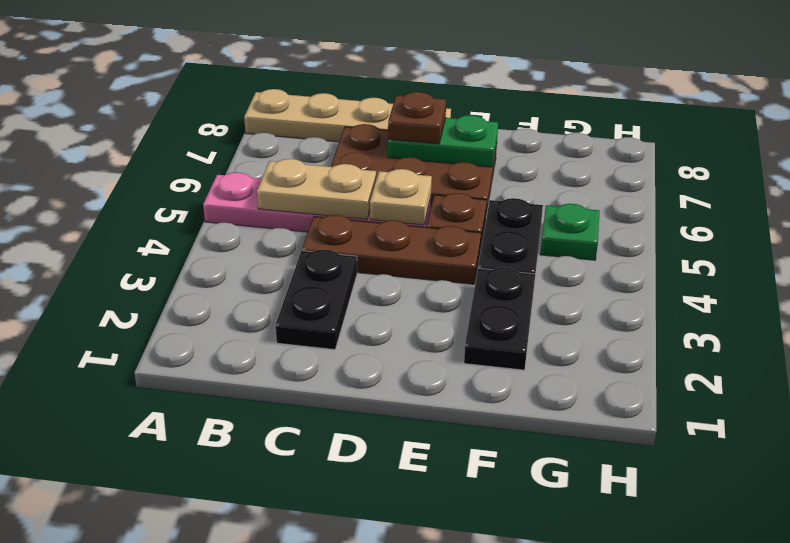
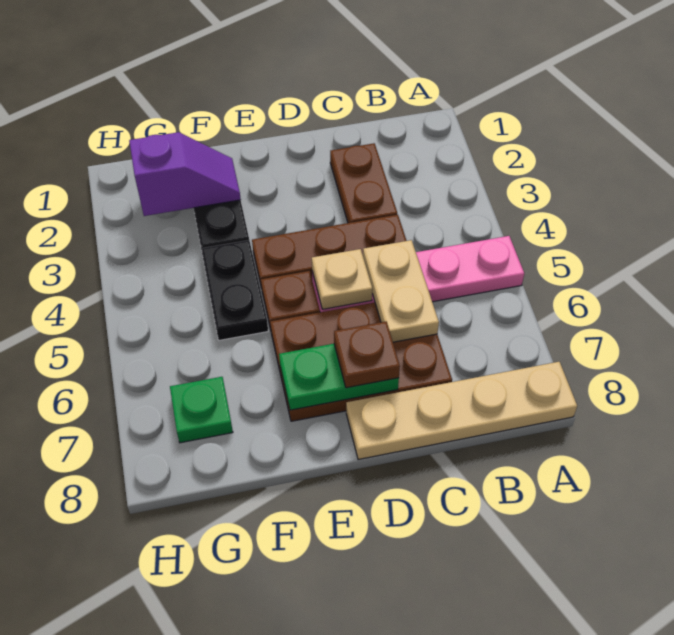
tan 1x2 plate [257,159,376,219] -> tan 1x2 plate turned to [363,240,439,342]
black 1x2 plate [276,250,357,350] -> brown 1x2 plate [330,143,397,223]
none -> purple 1x2 slope [129,132,241,216]
green 1x1 plate [541,204,600,260] -> green 1x1 plate moved to [170,377,233,443]

